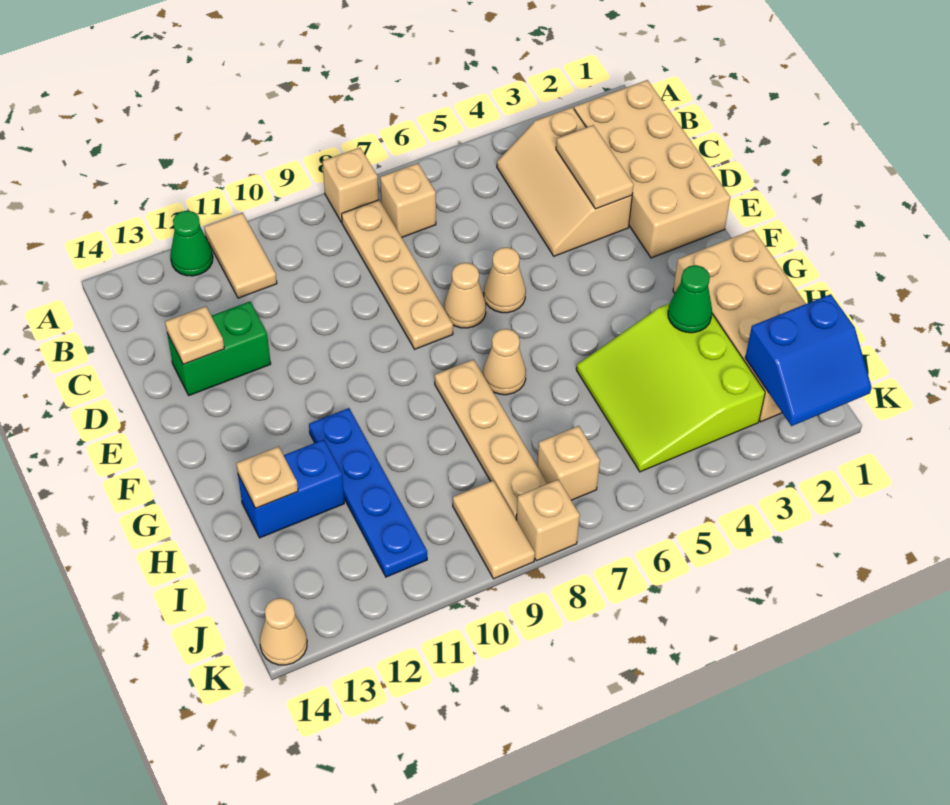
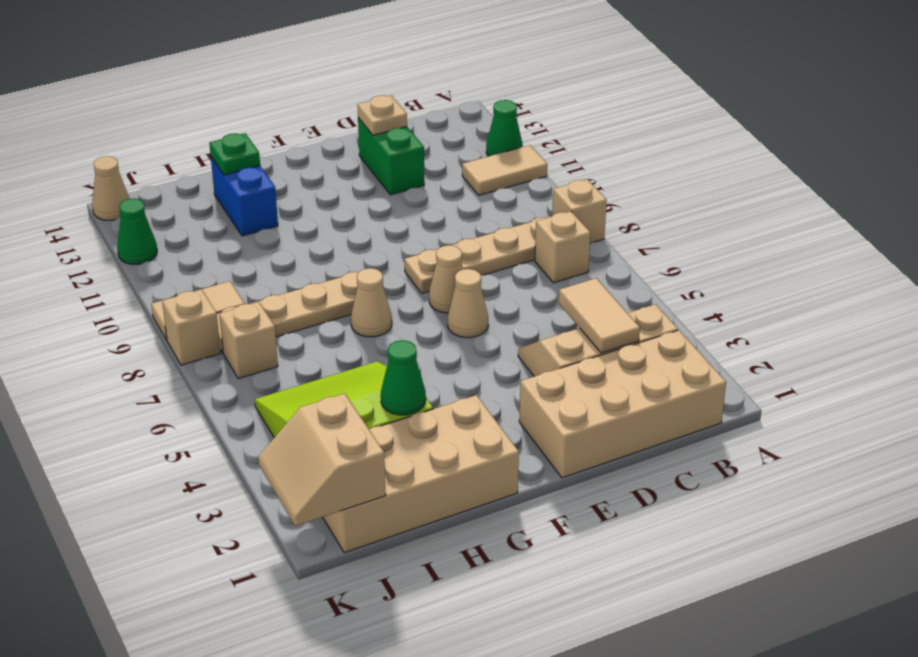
tan 1x2 tile [556,125,634,209] -> tan 1x2 tile turned to [559,278,640,353]
blue 1x4 plate [309,408,427,577] -> none
tan 1x1 plate [236,446,298,508] -> green 1x1 plate [209,133,260,175]
blue 2x2 slope [745,294,872,426] -> tan 2x2 slope [258,393,386,526]
none -> green 1x1 cone [117,199,157,264]

